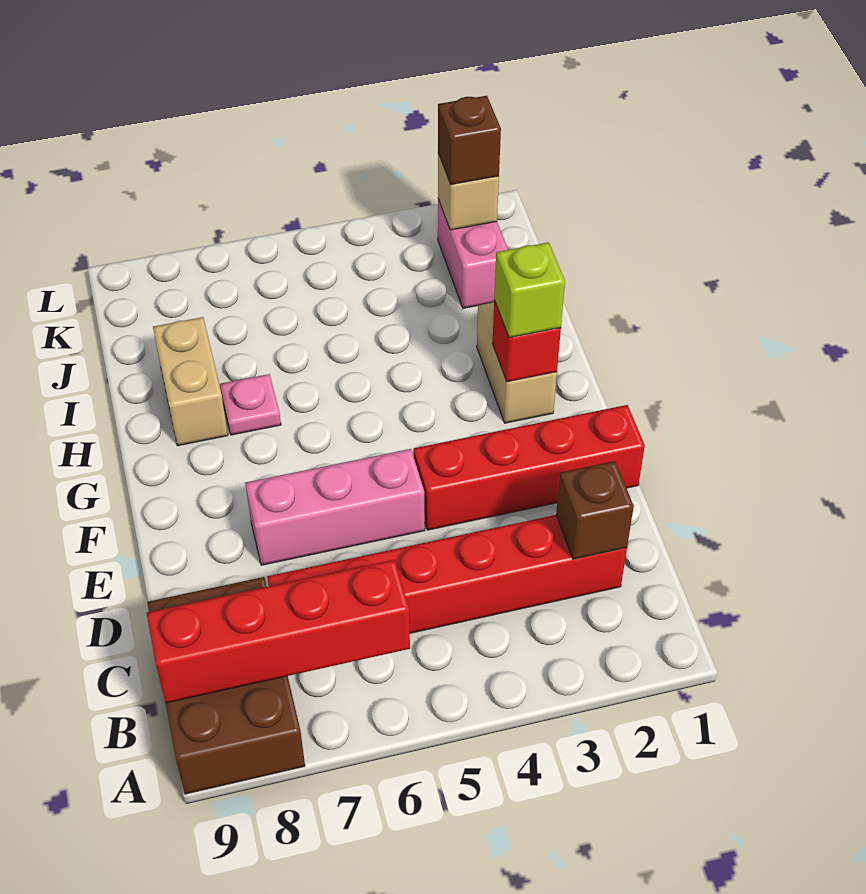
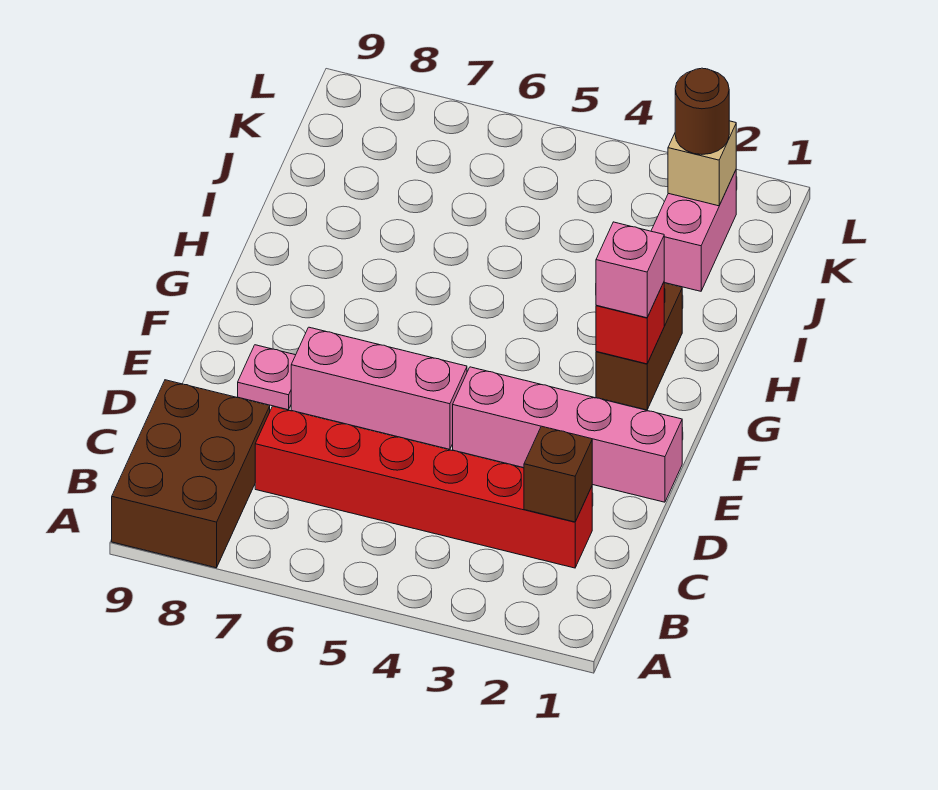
red 1x4 brick [147,560,410,703] -> none
red 1x4 brick [414,405,645,530] -> pink 1x4 brick [453,367,682,502]
tan 1x2 brick [477,302,557,423] -> brown 1x2 brick [596,283,682,410]
lime 1x1 brick [494,242,565,338] -> pink 1x1 brick [596,222,664,318]
pink 1x1 plate [220,374,281,435] -> pink 1x1 plate moved to [238,345,295,410]
tan 1x2 brick [153,317,228,446] -> none
brown 1x1 brick [438,96,501,185] -> brown 1x1 round brick [675,68,729,154]

